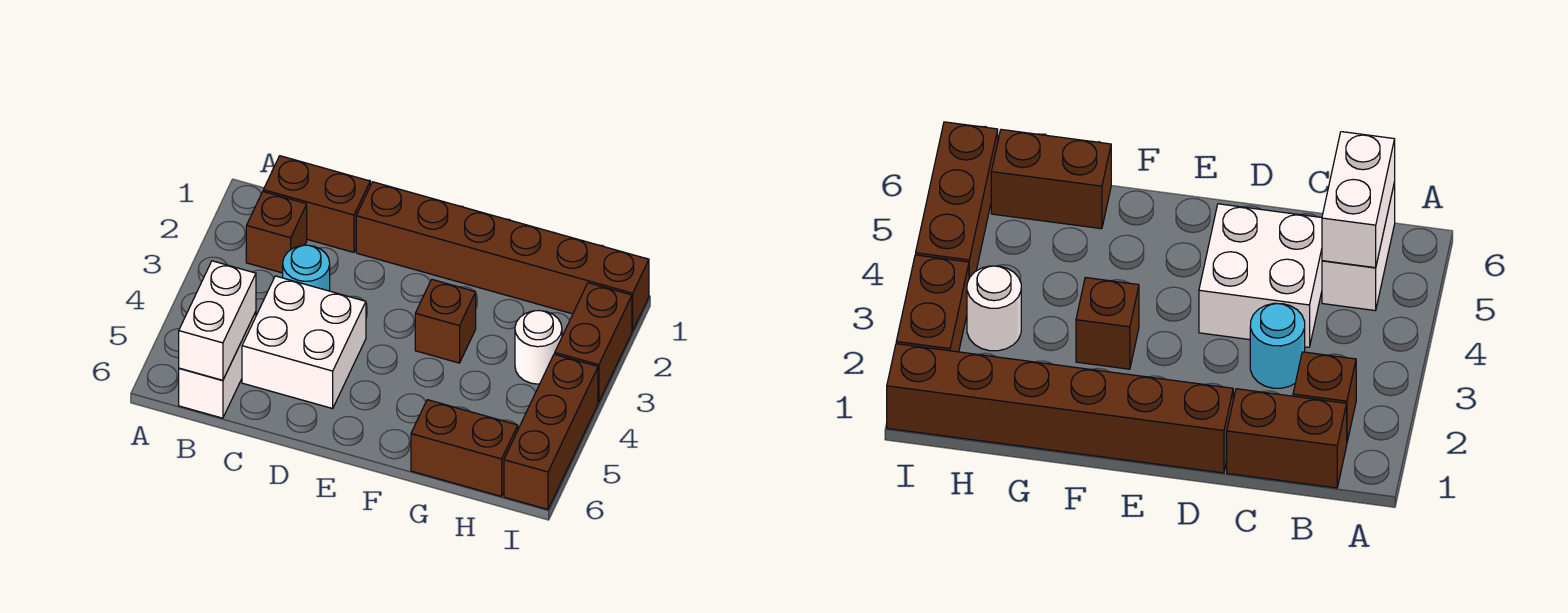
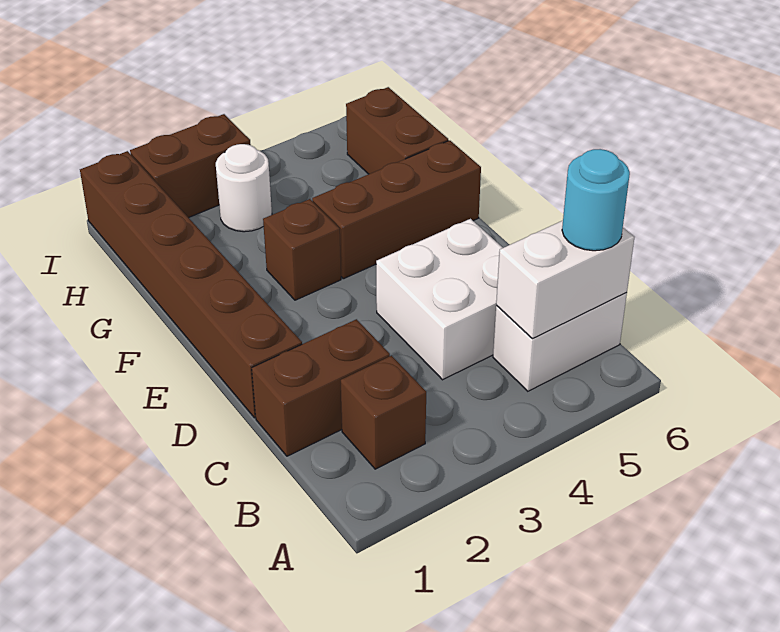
brown 1x2 brick [263,156,370,252] -> brown 1x2 brick turned to [252,319,390,456]
cyan 1x1 round brick [283,245,330,291] -> cyan 1x1 round brick moved to [562,149,630,251]
brown 1x3 brick [504,354,598,509] -> brown 1x3 brick moved to [312,140,481,279]

